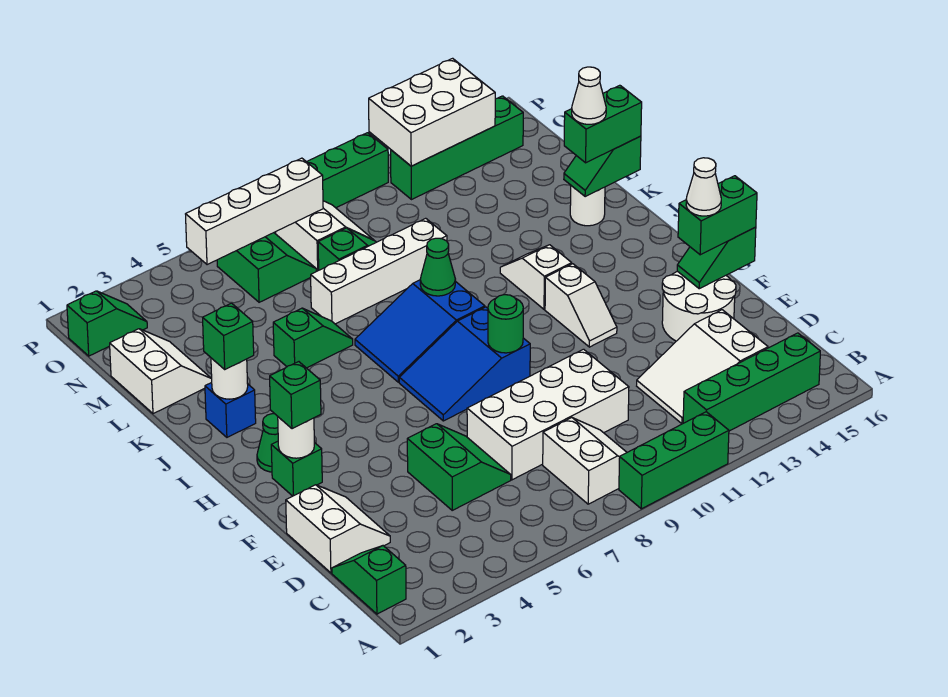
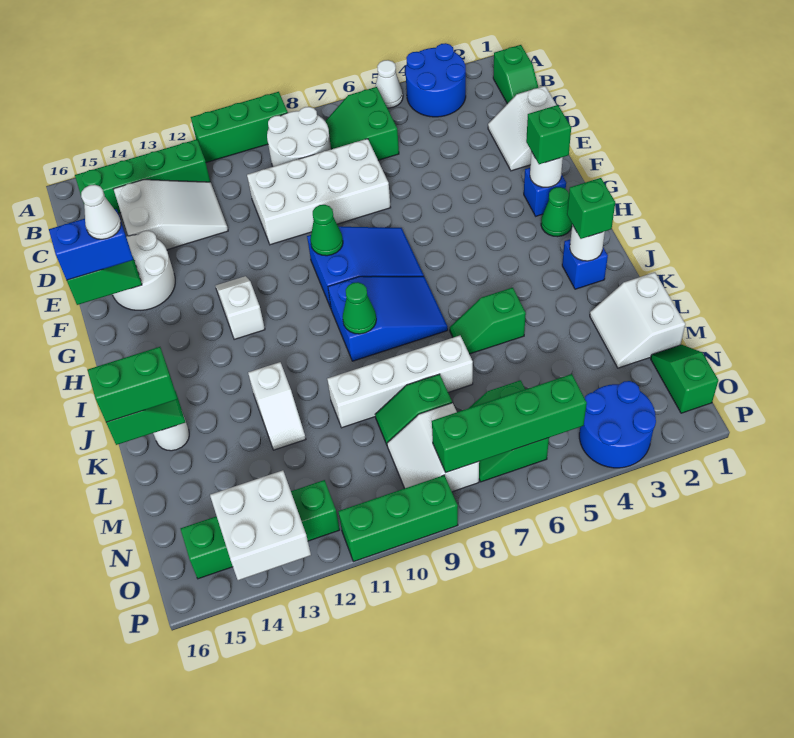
none -> blue 2x2 round brick [405,43,466,117]
white 2x2 slope [543,418,627,504] -> white 2x2 round brick [267,107,331,167]
green 2x2 slope [407,424,511,510] -> green 2x2 slope moved to [325,87,399,160]
green 1x2 brick [678,176,757,255] -> blue 1x2 brick [49,209,133,280]
green 1x1 brick [271,441,322,496] -> blue 1x1 brick [524,168,566,216]
green 1x1 round brick [488,295,523,353] -> green 1x1 cone [310,205,343,256]
white 1x2 slope [500,245,572,309] -> white 1x2 slope moved to [248,362,306,450]
white 1x1 cone [572,67,606,124] -> white 1x1 cone moved to [375,60,403,108]
green 1x2 slope [67,291,147,356] -> green 1x2 slope turned to [651,345,718,413]
none -> blue 2x2 round brick [579,381,656,468]
white 1x4 brick [186,158,323,265] -> green 1x4 brick [432,374,587,472]
white 2x3 brick [369,58,495,166] -> white 2x2 brick [210,470,311,580]

